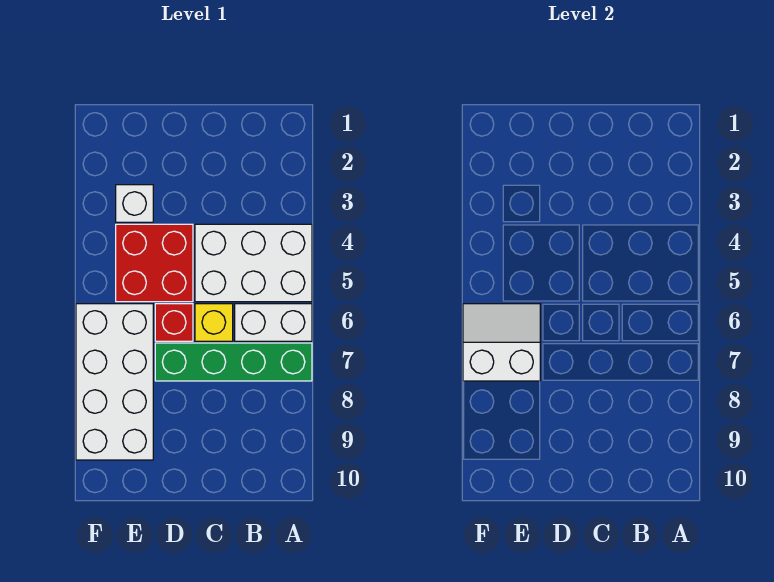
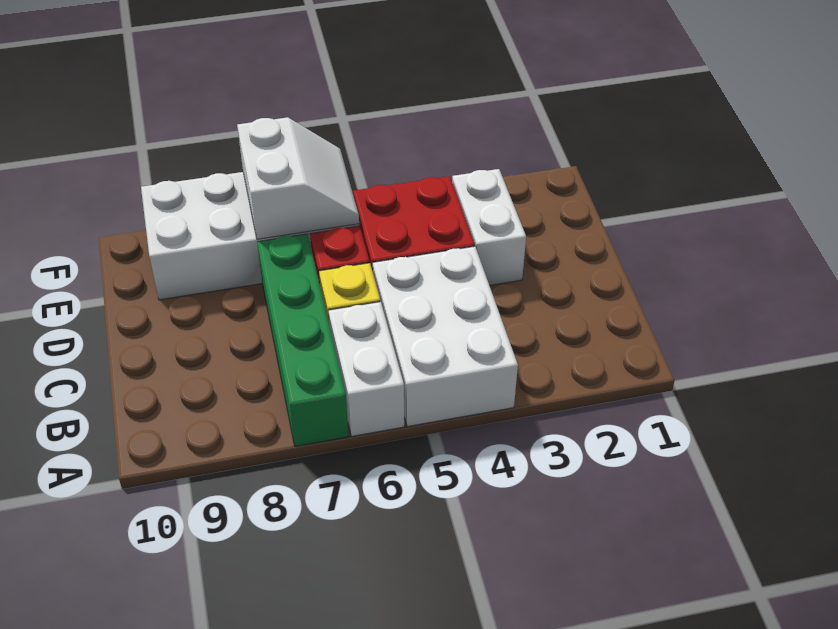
white 1x1 brick [116,185,153,222] -> white 1x2 brick [452,169,526,285]

